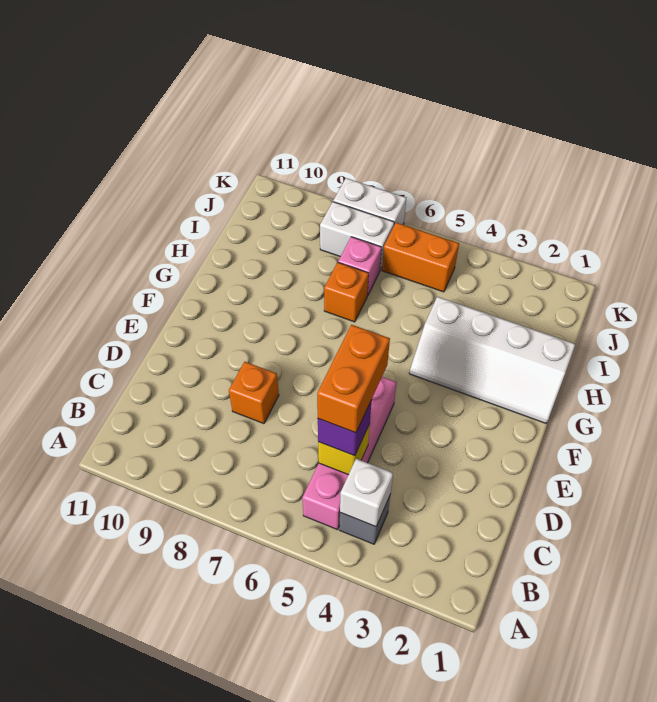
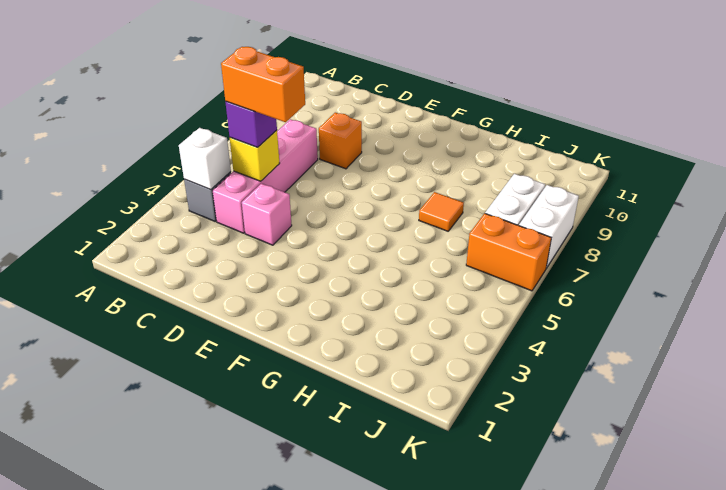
pink 1x4 brick [302,377,397,530] -> pink 1x4 brick turned to [213,119,318,233]
white 2x4 slope [409,297,575,423] -> none
orange 1x1 brick [324,262,369,322] -> orange 1x1 tile [419,192,464,231]
pink 1x1 brick [338,237,382,296] -> pink 1x1 brick moved to [242,183,292,245]
orange 1x2 brick [382,223,459,292] -> orange 1x2 brick turned to [466,213,551,291]

